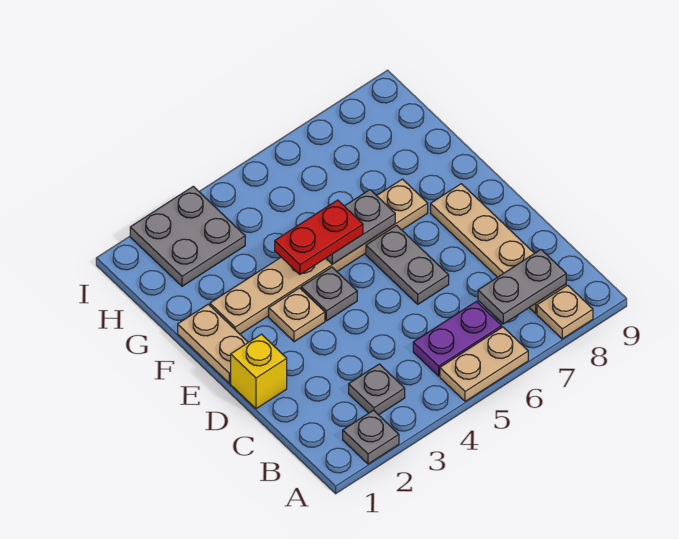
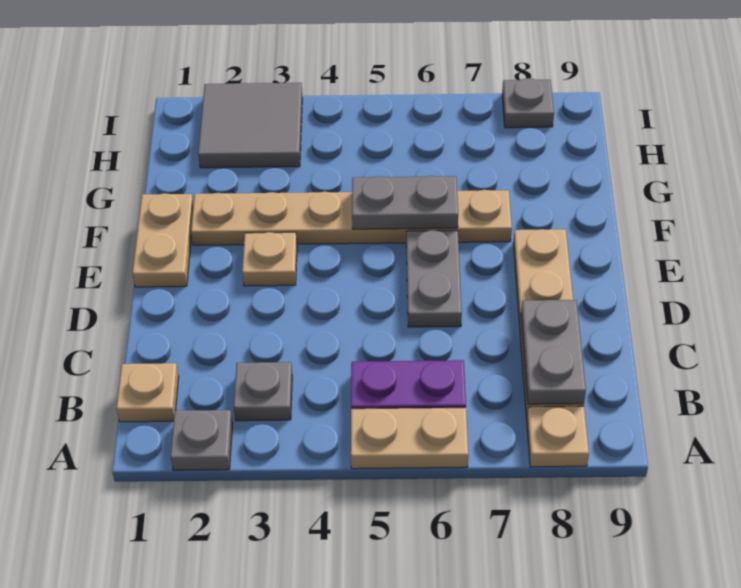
none -> tan 1x1 plate [116,363,179,422]
grey 1x2 plate [478,250,566,324] -> grey 1x2 plate turned to [521,300,586,404]
yellow 1x1 brick [231,334,287,409] -> none
grey 1x1 plate [301,267,357,321] -> grey 1x1 plate moved to [502,78,554,128]
red 1x2 plate [275,200,363,274] -> none
grey 2x2 plate [130,186,245,286] -> grey 2x2 tile [198,83,302,168]

